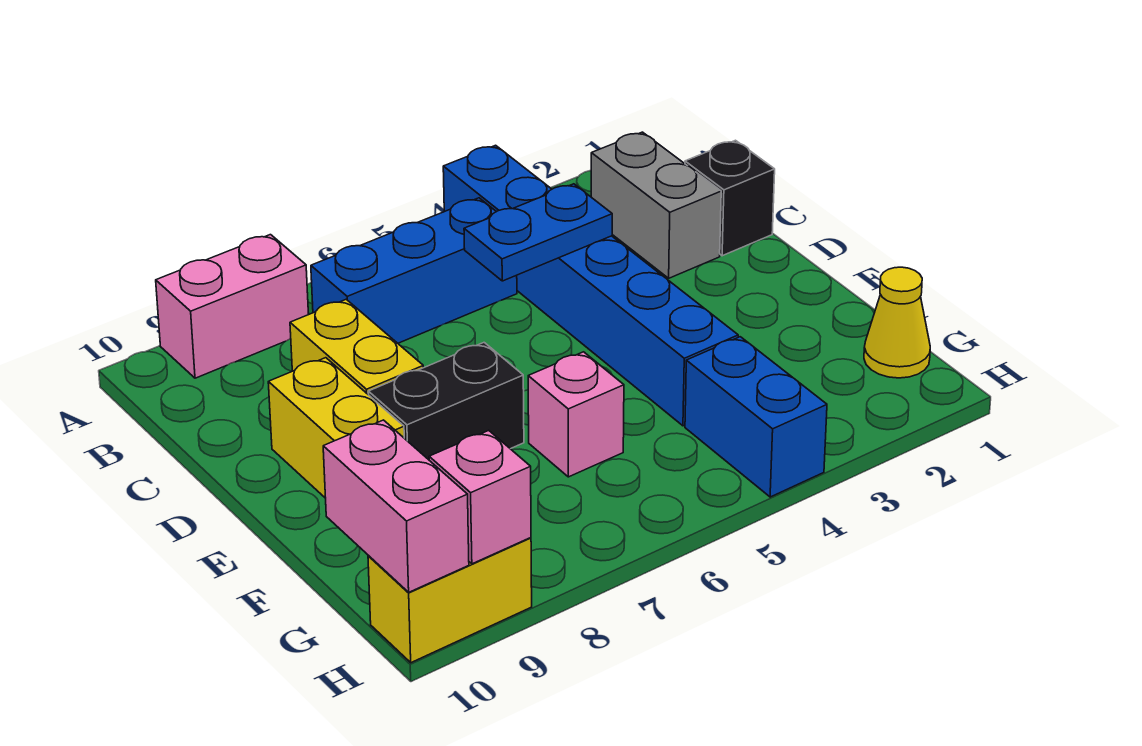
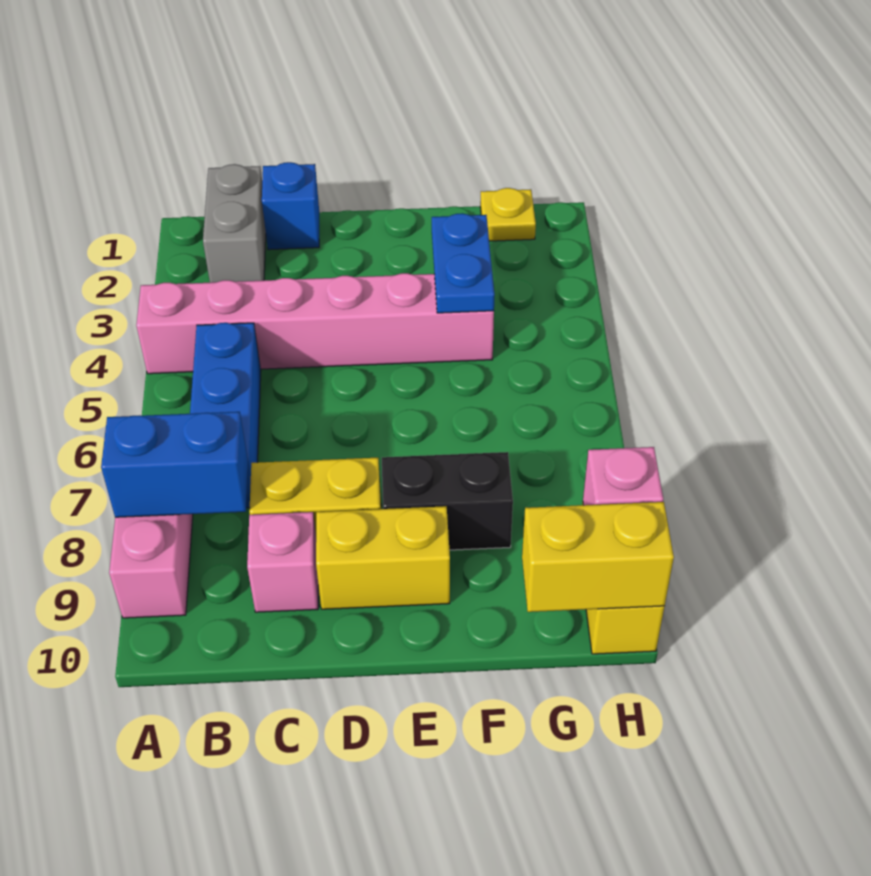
blue 1x6 brick [443,145,738,426] -> pink 1x6 brick [136,273,494,374]
grey 1x2 brick [591,132,721,278] -> grey 1x2 brick turned to [203,164,266,283]
black 1x1 brick [685,140,775,256] -> blue 1x1 brick [262,162,319,250]
blue 1x2 plate [464,184,612,281] -> blue 1x2 plate moved to [432,213,495,313]
black 1x2 brick [368,343,524,460] -> black 1x2 brick turned to [382,452,513,550]
pink 1x1 brick [528,352,624,477] -> pink 1x1 brick moved to [247,512,318,612]
yellow 1x1 cone [864,267,930,378] -> yellow 1x1 plate [480,188,536,241]
blue 1x2 brick [685,337,827,497] -> blue 1x2 brick moved to [101,412,248,517]
pink 1x2 brick [323,420,469,592] -> yellow 1x2 brick [522,502,674,612]

